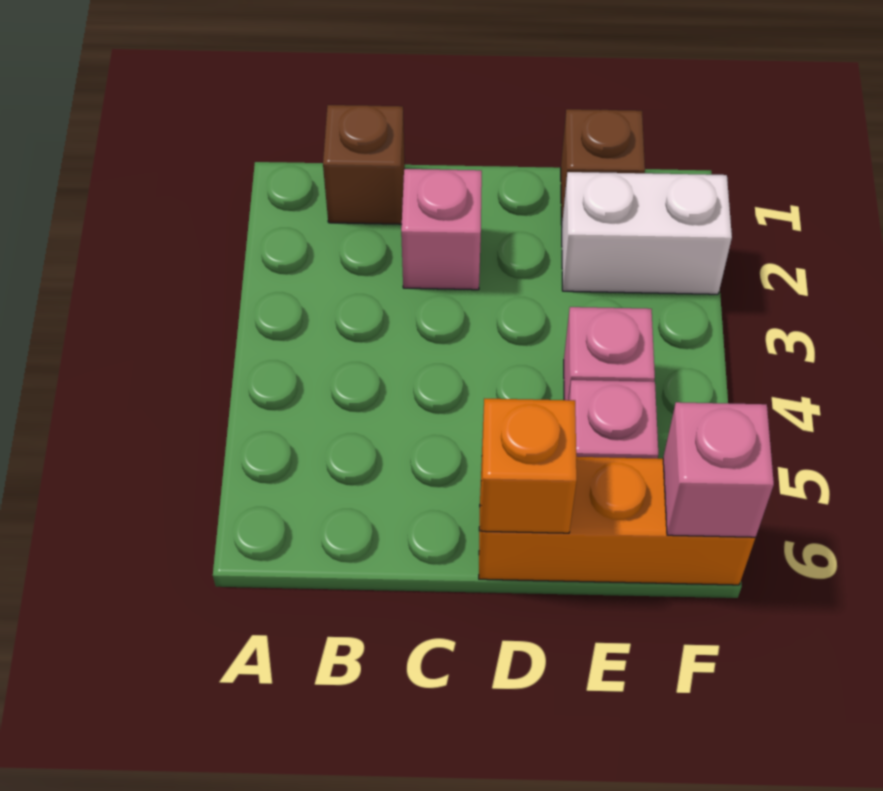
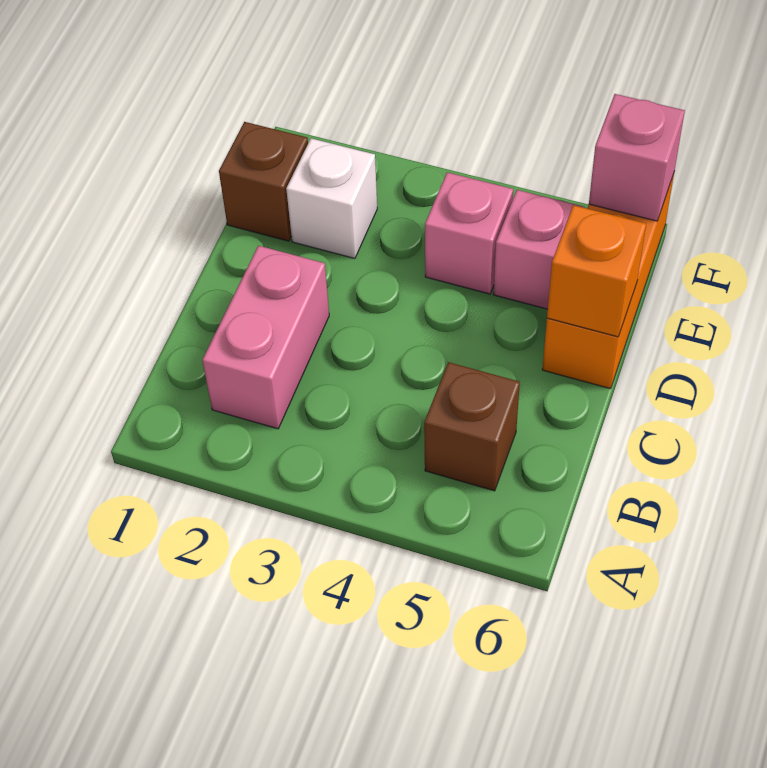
brown 1x1 brick [323,105,405,224] -> brown 1x1 brick moved to [424,362,520,491]
pink 1x1 brick [401,169,482,290] -> pink 1x2 brick [202,246,329,429]
white 1x2 brick [562,172,732,294] -> white 1x1 brick [286,138,377,259]

